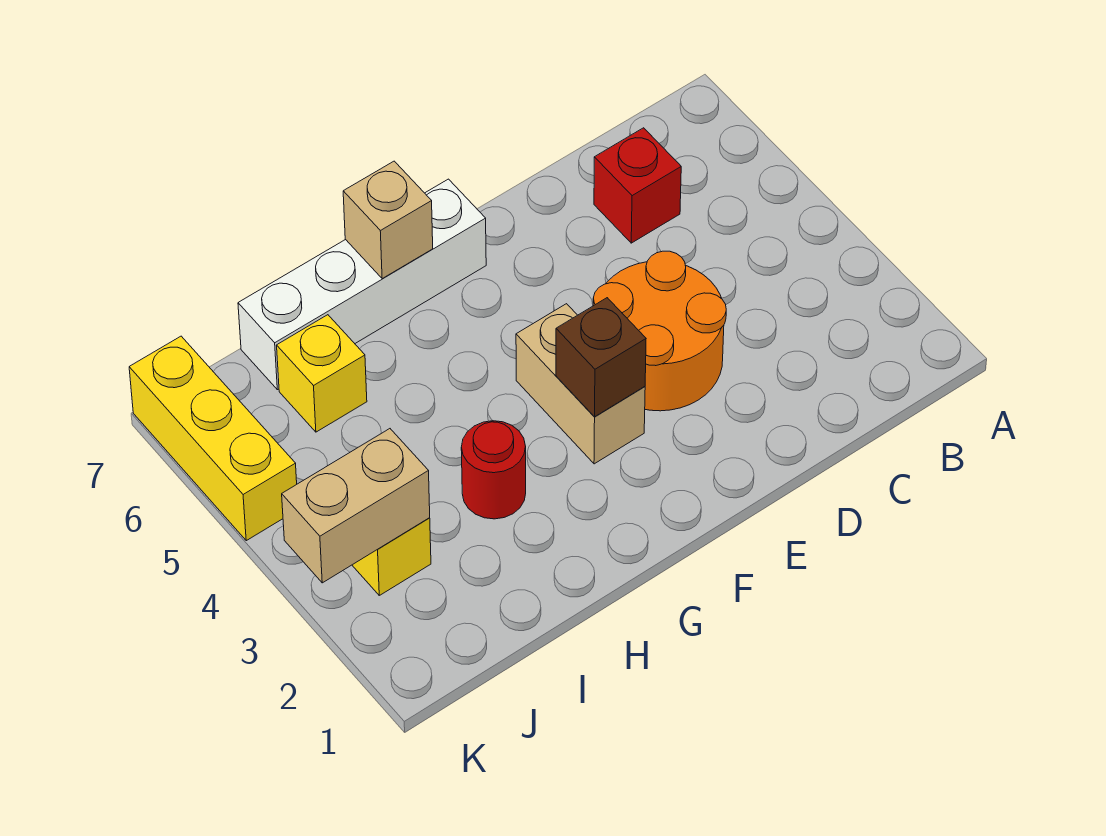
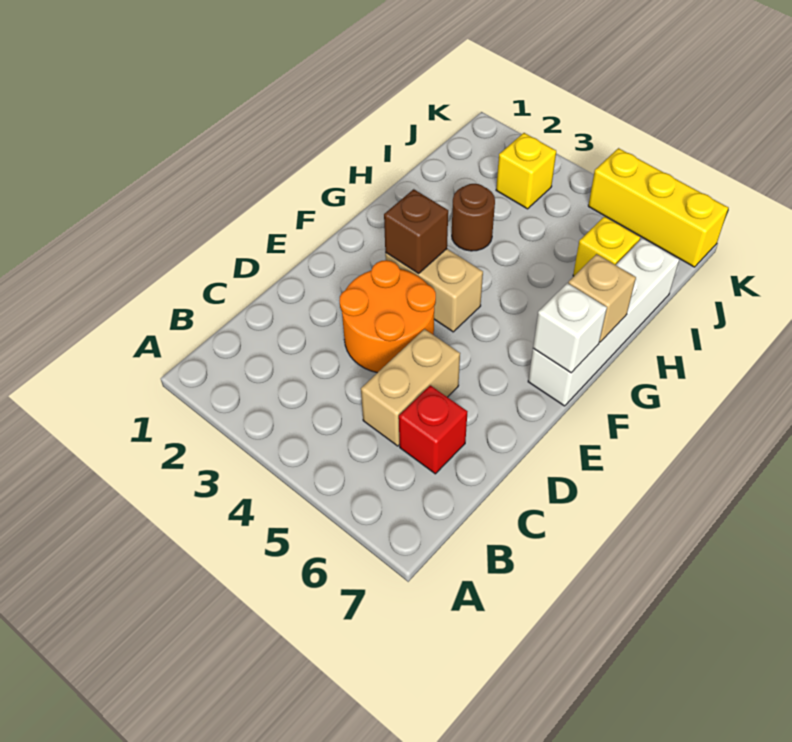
none -> white 1x1 brick [533,283,607,373]
red 1x1 round brick [461,421,526,519] -> brown 1x1 round brick [452,184,495,251]
tan 1x2 brick [282,429,430,583] -> tan 1x2 brick moved to [361,329,460,446]

